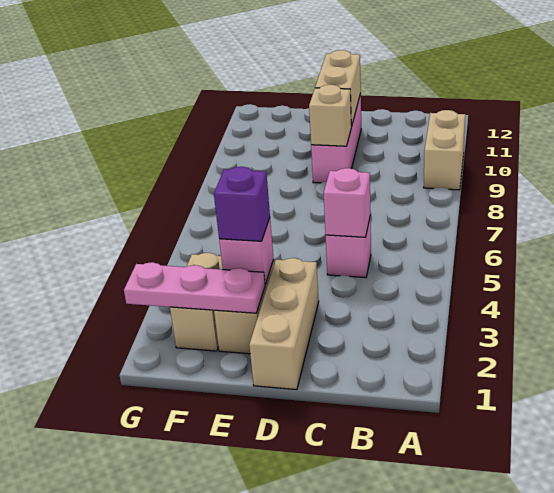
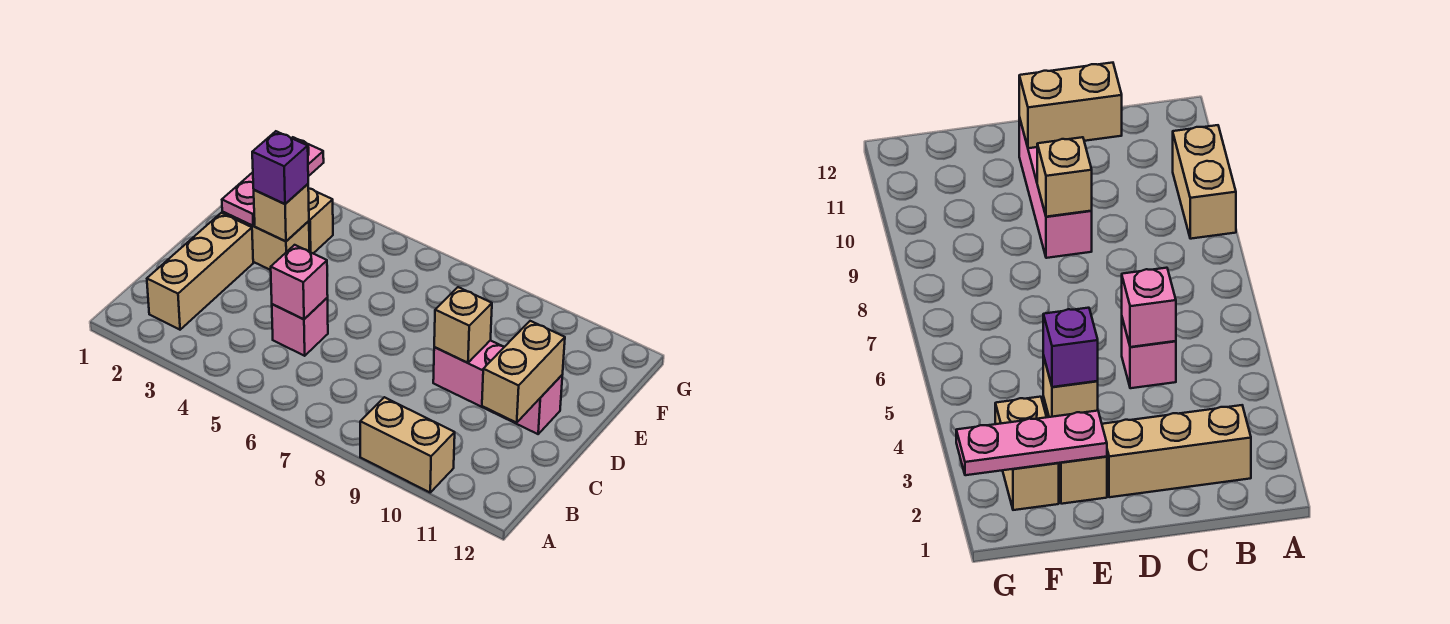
tan 1x3 brick [249,258,319,390] -> tan 1x3 brick turned to [147,213,253,330]
tan 1x2 brick [315,50,361,127] -> tan 1x2 brick turned to [482,321,565,423]
pink 1x1 brick [219,218,274,285] -> tan 1x1 brick [254,184,309,241]

